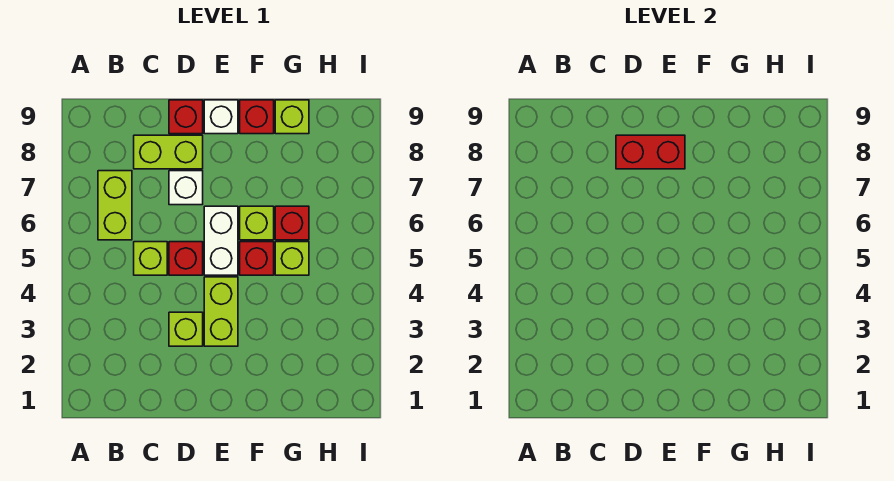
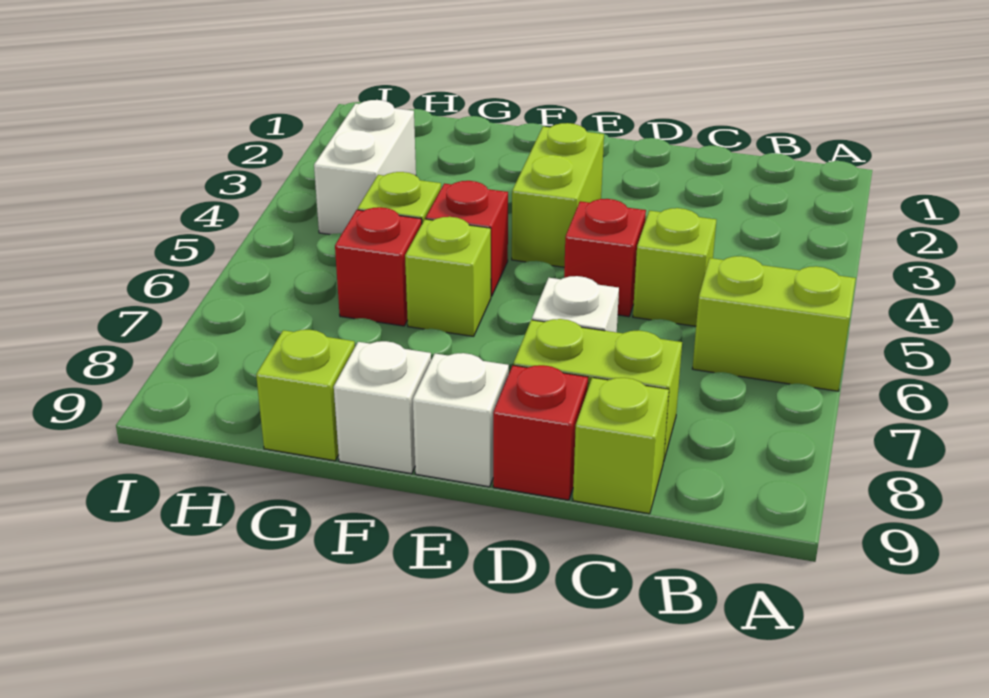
lime 1x2 brick [98,171,132,240] -> lime 1x2 brick turned to [692,256,856,391]
lime 1x1 brick [169,312,203,346] -> lime 1x1 brick moved to [573,378,669,514]
red 1x2 brick [616,135,685,169] -> none
white 1x2 brick [204,206,238,275] -> white 1x2 brick moved to [314,100,416,234]
red 1x1 brick [240,100,274,134] -> white 1x1 brick [334,341,431,474]

